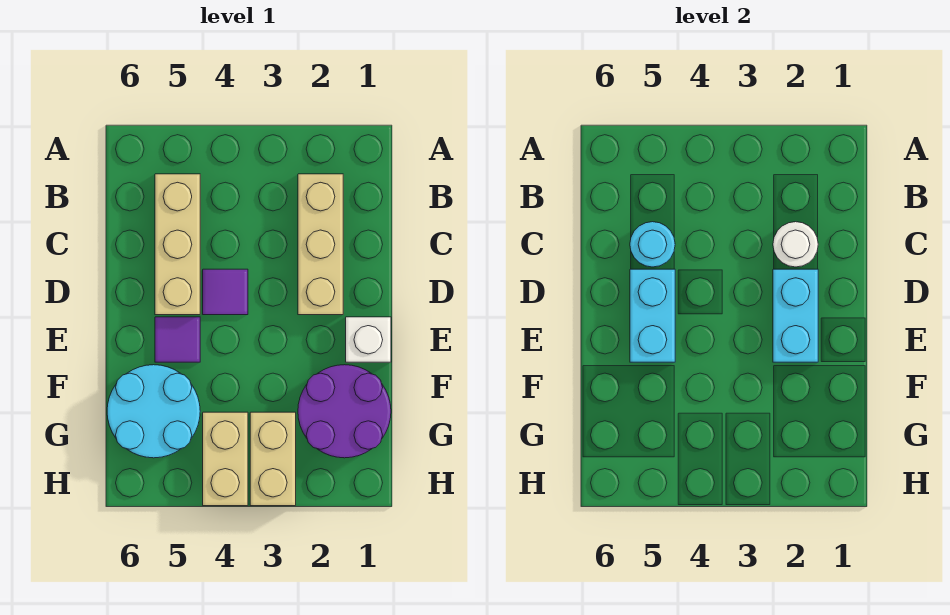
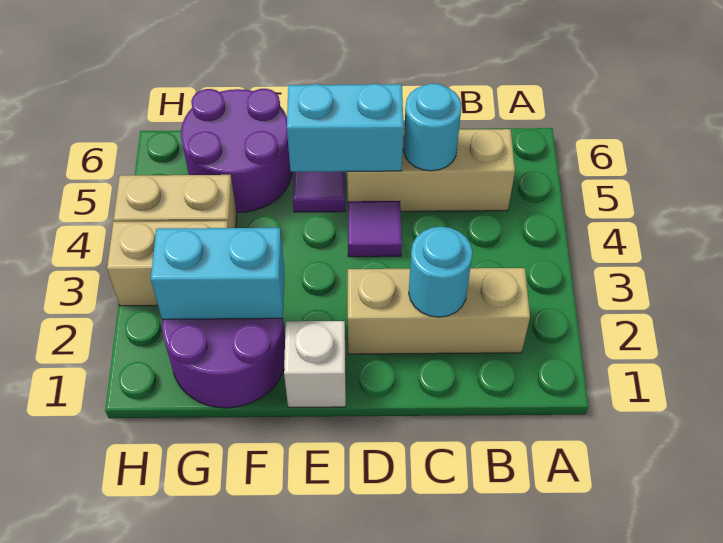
white 1x1 round brick [773,222,818,267] -> cyan 1x1 round brick [409,227,472,317]
cyan 1x2 brick [773,269,818,362] -> cyan 1x2 brick moved to [151,228,284,319]
cyan 2x2 round brick [107,365,200,458] -> purple 2x2 round brick [181,89,292,212]

